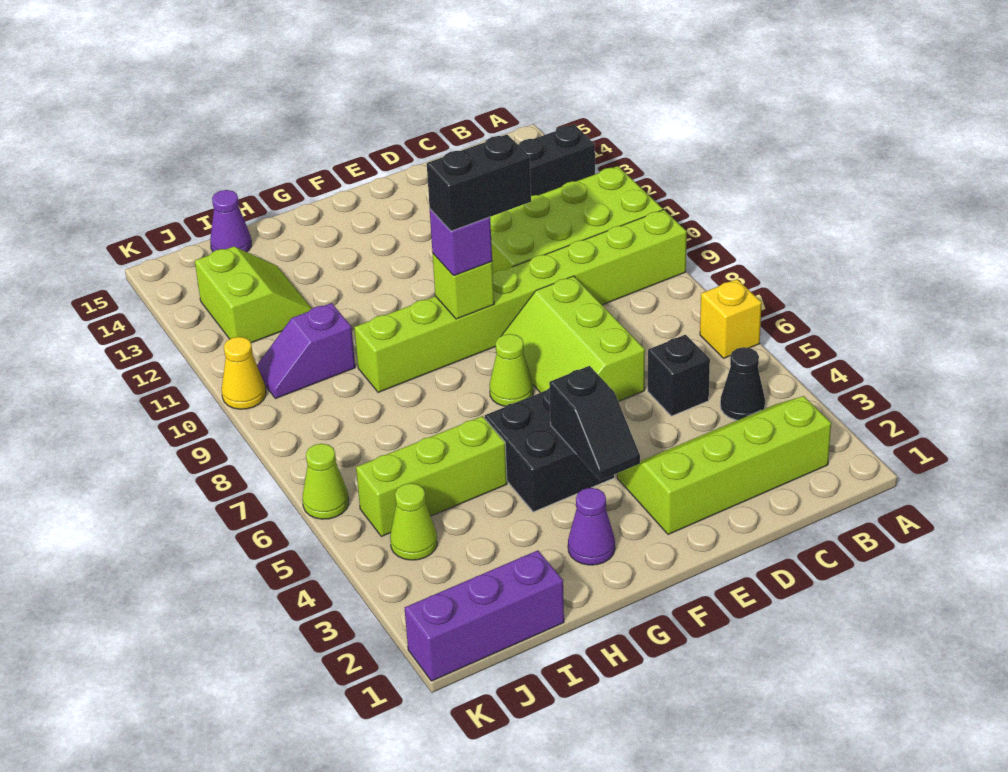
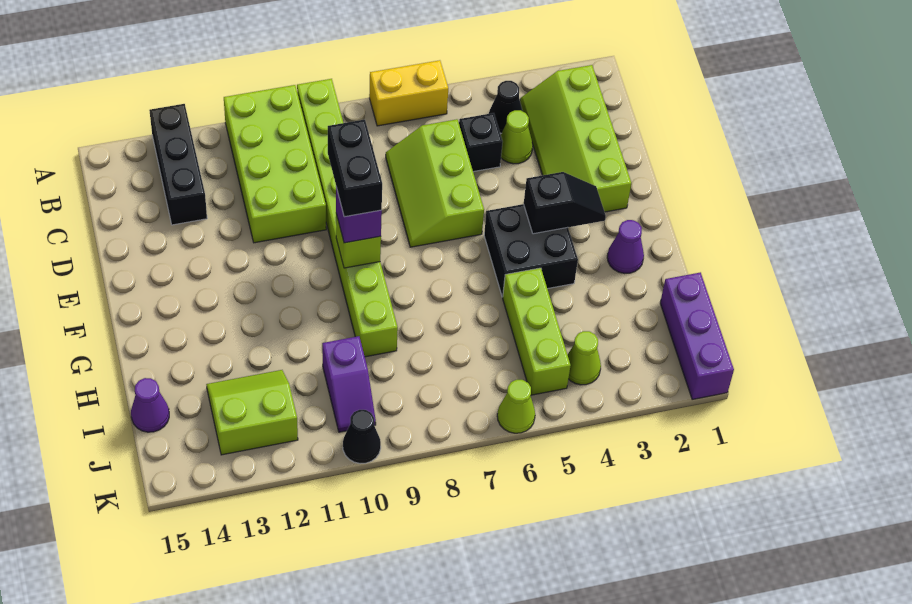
yellow 1x1 brick [700,279,762,358] -> yellow 1x2 brick [369,60,448,126]
lime 2x3 slope [502,276,645,402] -> lime 2x3 slope turned to [386,119,484,247]
lime 1x1 cone [489,334,533,406] -> lime 1x1 cone moved to [501,110,533,164]
yellow 1x1 cone [222,337,266,409] -> black 1x1 cone [343,410,381,464]

